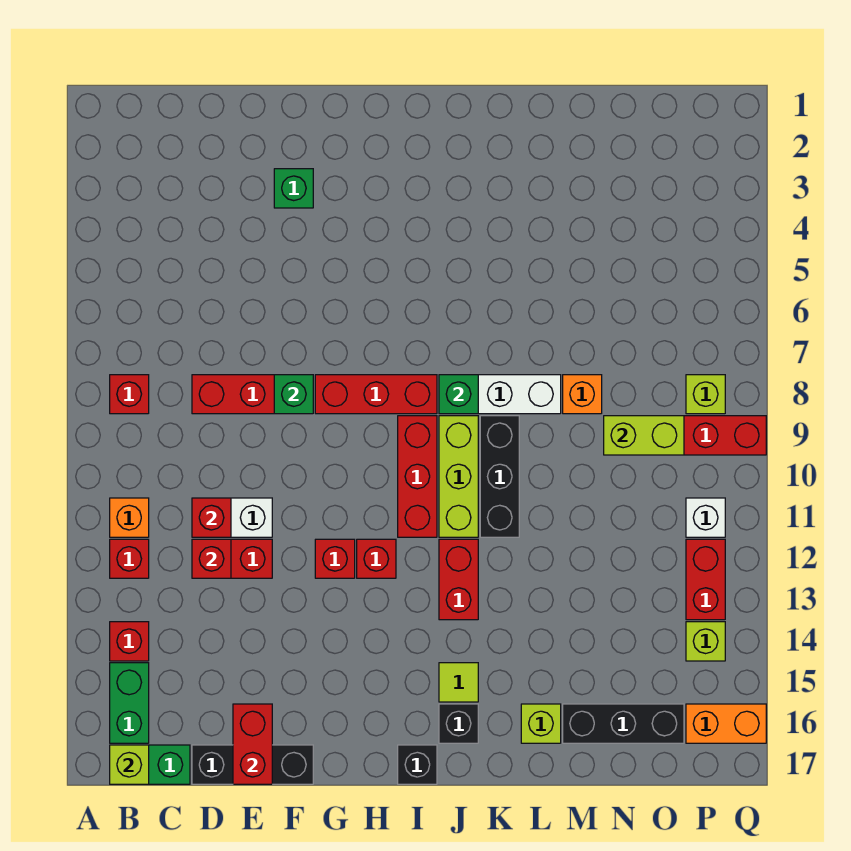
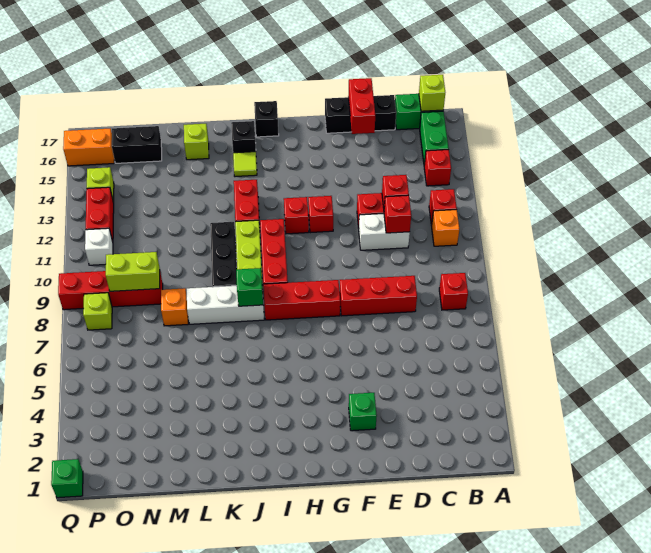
green 1x1 brick [274,375,313,414] -> green 1x1 brick moved to [51,459,83,498]
black 1x3 brick [563,704,684,743] -> black 1x2 brick [112,126,162,163]

